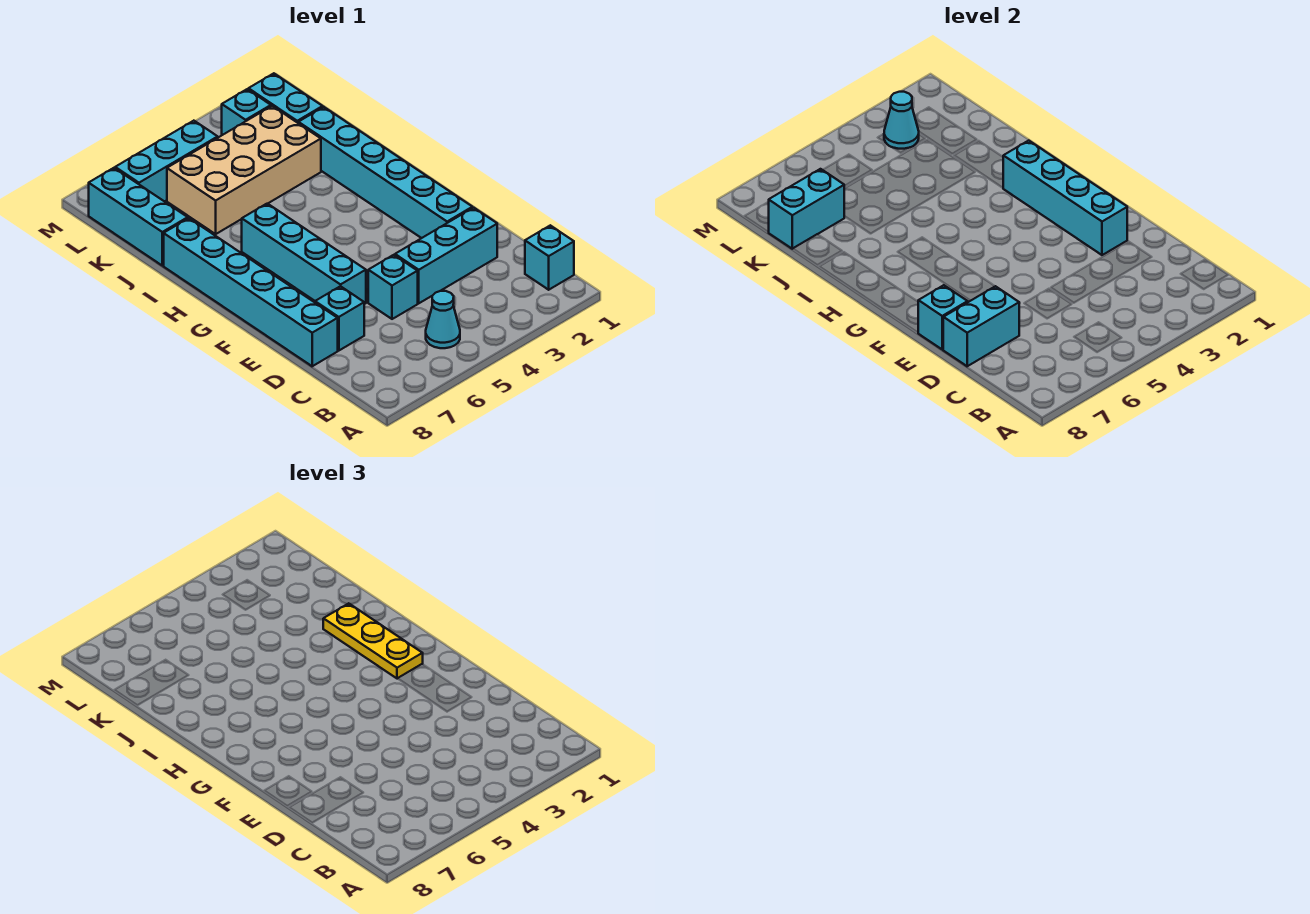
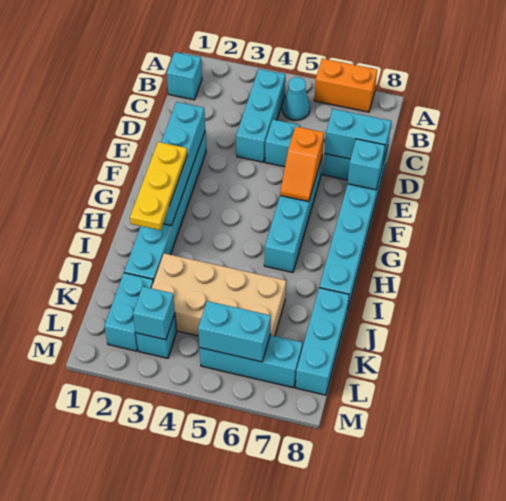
none -> orange 1x2 brick [314,59,377,112]
cyan 1x3 brick [395,208,497,303] -> cyan 1x3 brick turned to [236,69,285,162]
none -> orange 1x2 slope [280,127,324,202]
cyan 1x2 brick [768,169,844,249] -> cyan 1x2 brick moved to [198,301,271,362]
cyan 1x1 cone [884,92,919,149] -> cyan 1x1 brick [133,286,175,340]

